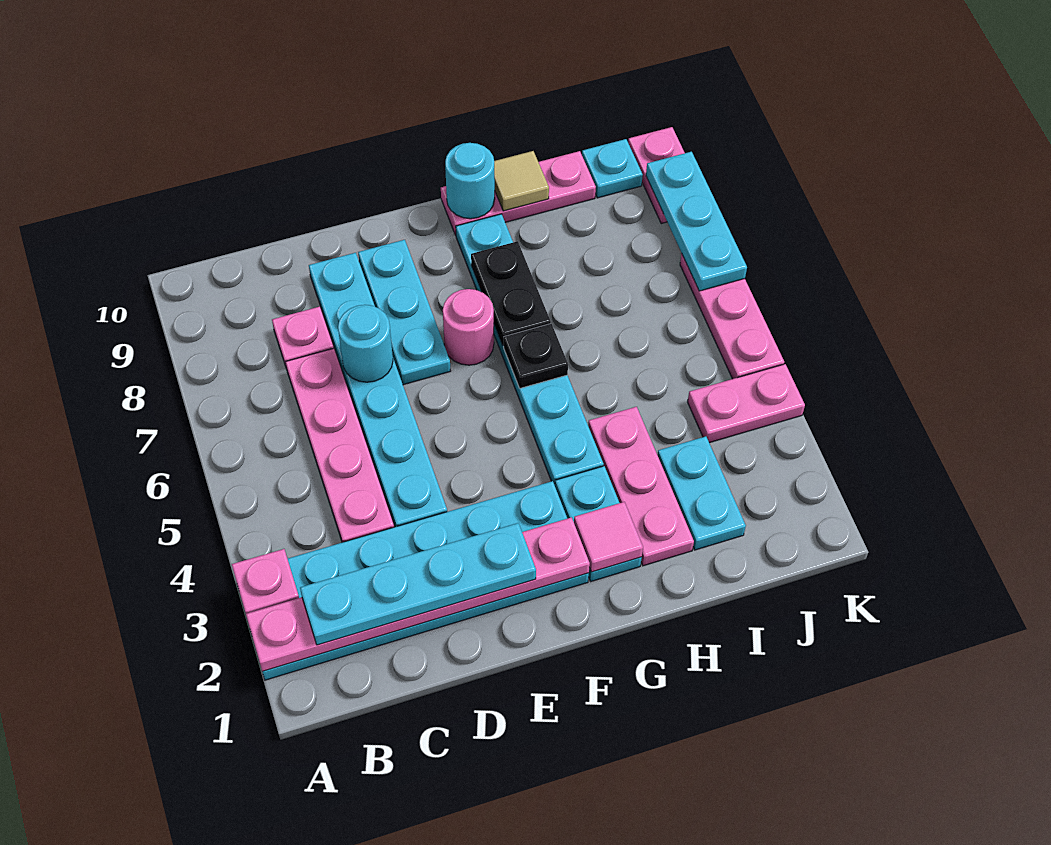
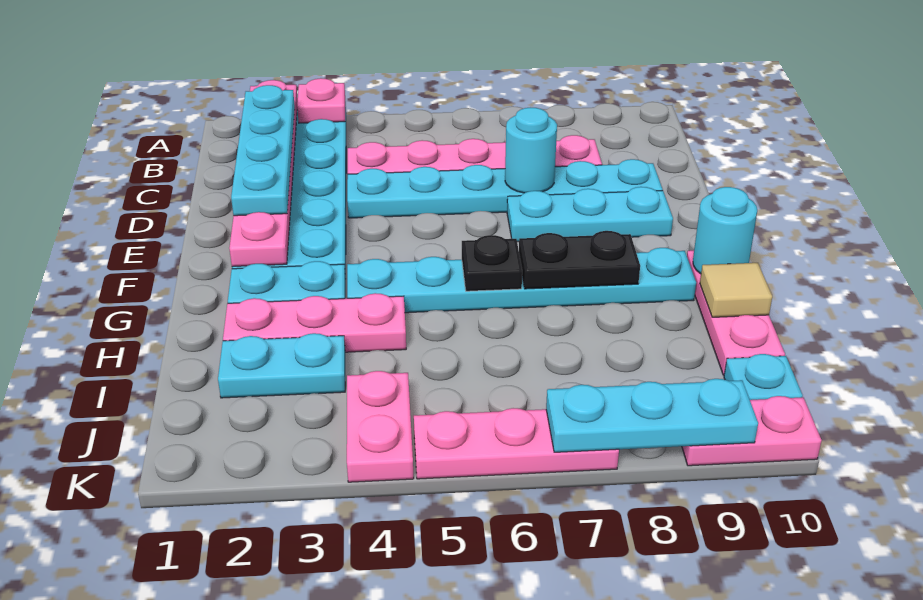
pink 1x1 round brick [443,289,494,365] -> none
pink 1x1 tile [574,502,643,572] -> none

